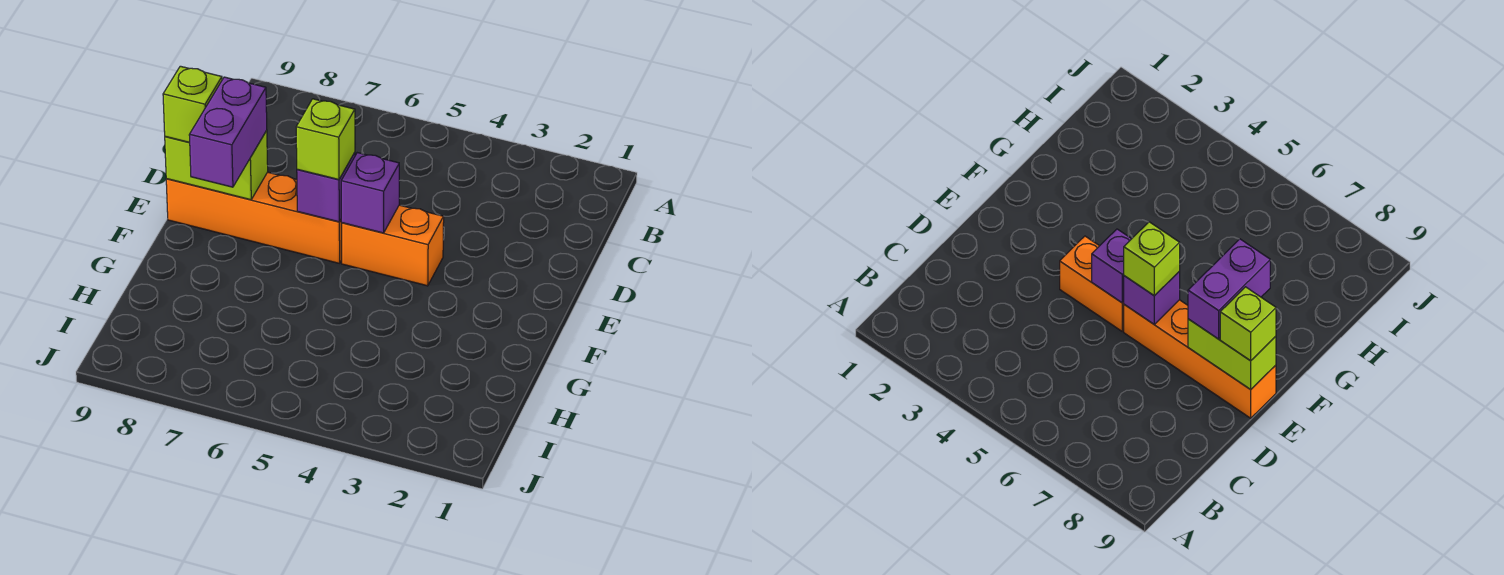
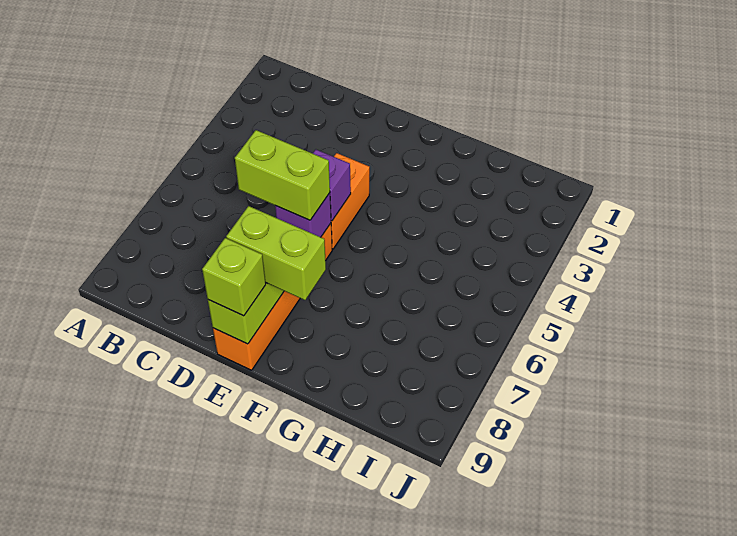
lime 1x1 brick [296,99,355,180] -> lime 1x2 brick [235,130,330,220]
purple 1x2 brick [189,77,267,187] -> lime 1x2 brick [226,206,326,300]

